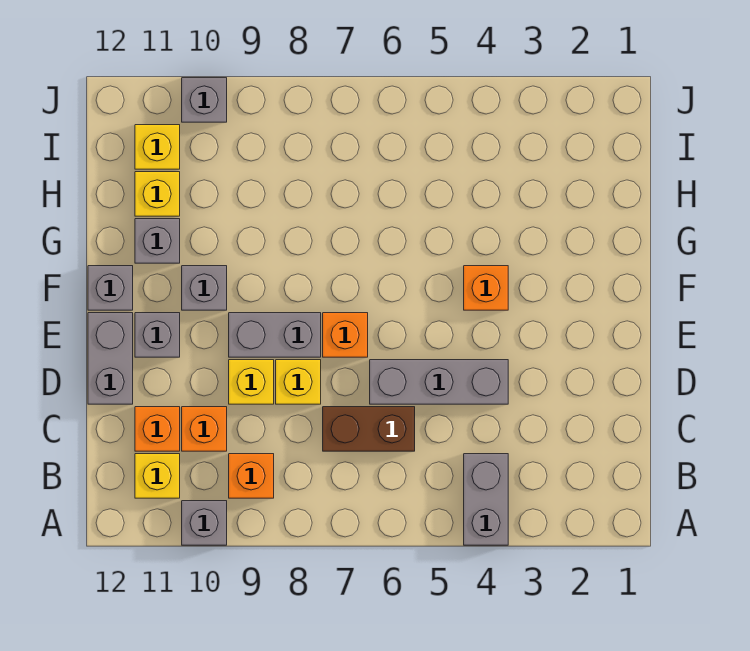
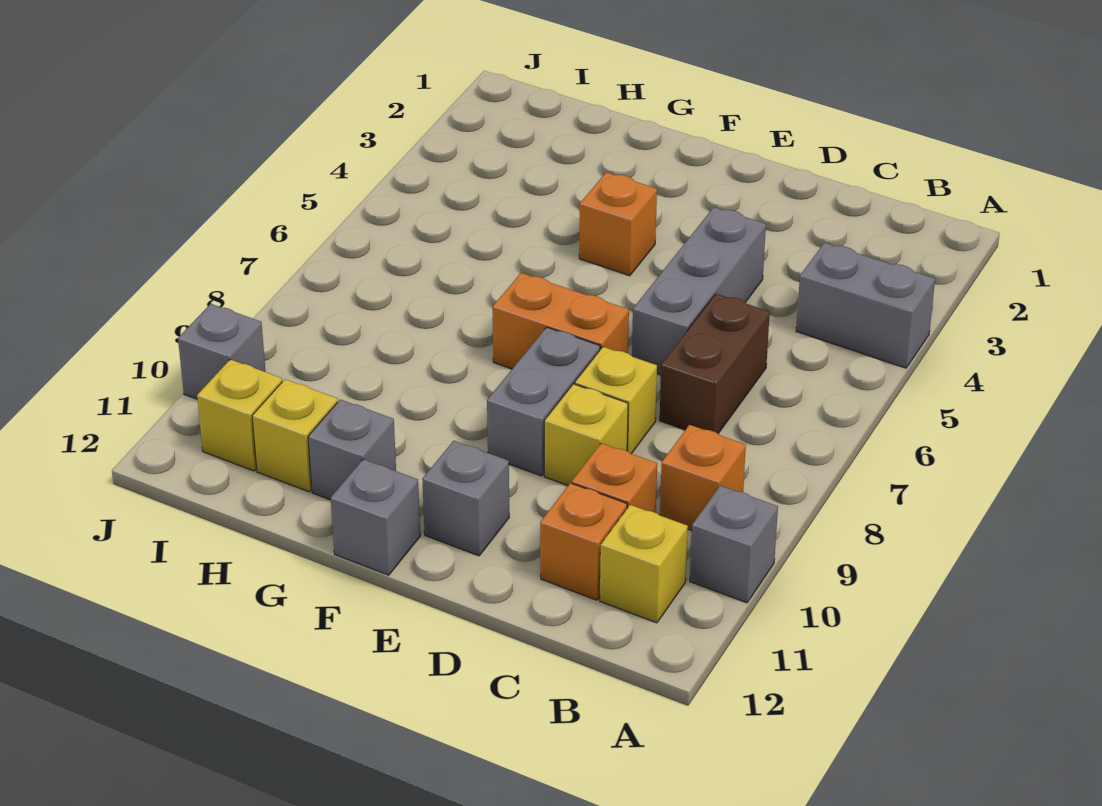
grey 1x2 brick [88,313,133,404] -> none
orange 1x1 brick [323,313,368,357] -> orange 1x2 brick [493,273,629,369]
grey 1x1 brick [182,266,227,310] -> none

